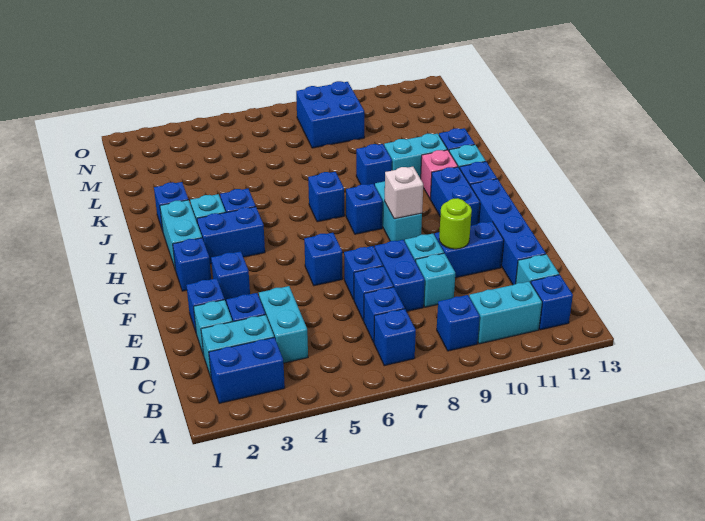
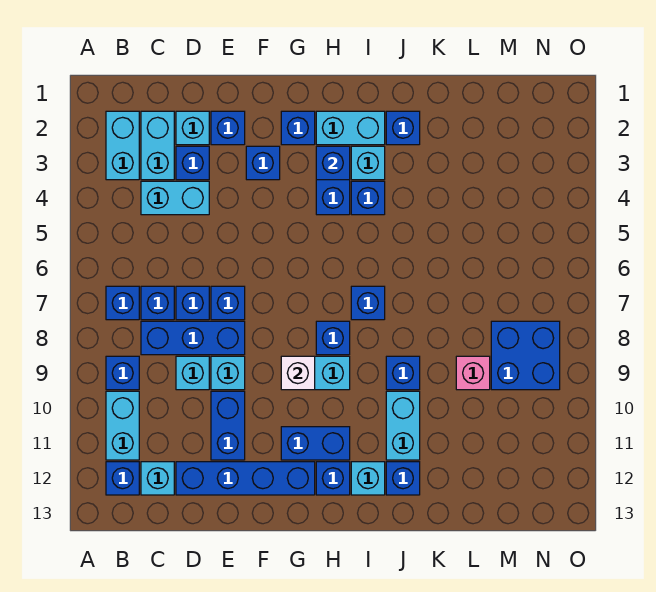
blue 1x2 brick [209,337,285,403] -> cyan 1x2 brick [106,111,139,180]
blue 1x2 brick [375,240,425,311] -> blue 1x3 brick [141,321,245,355]
lime 1x1 round brick [439,198,472,249] -> none
blue 1x1 brick [304,233,342,286] -> blue 1x1 brick moved to [316,146,350,180]
pink 1x1 brick [421,150,458,199] -> pink 1x1 brick moved to [456,356,490,390]

